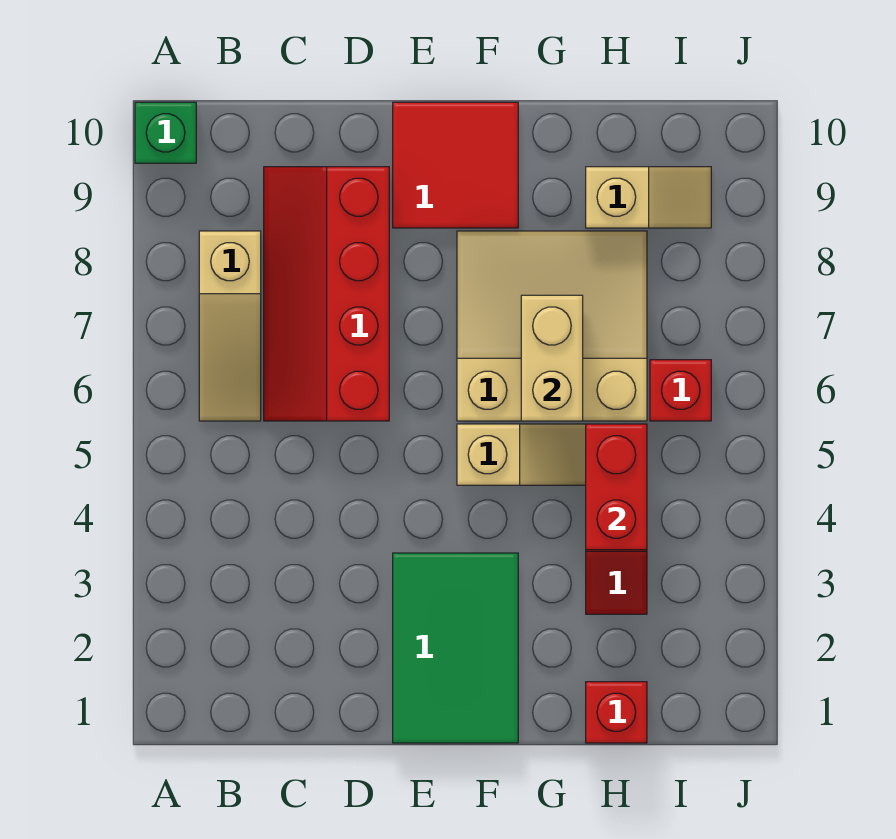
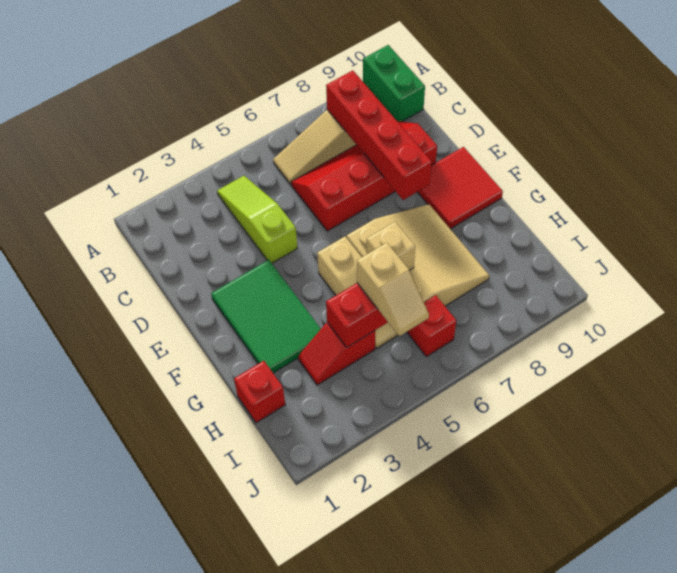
green 1x1 brick [135,102,196,163] -> green 1x2 brick [363,45,425,122]
none -> lime 1x3 slope [217,176,297,263]
none -> red 1x4 brick [326,70,432,200]
green 2x3 tile [393,553,518,743] -> green 2x3 tile turned to [211,260,321,373]
tan 1x2 brick [521,295,583,421] -> tan 1x1 brick [367,222,415,270]
tan 1x2 slope [586,167,711,228] -> tan 1x2 slope moved to [357,243,429,336]

